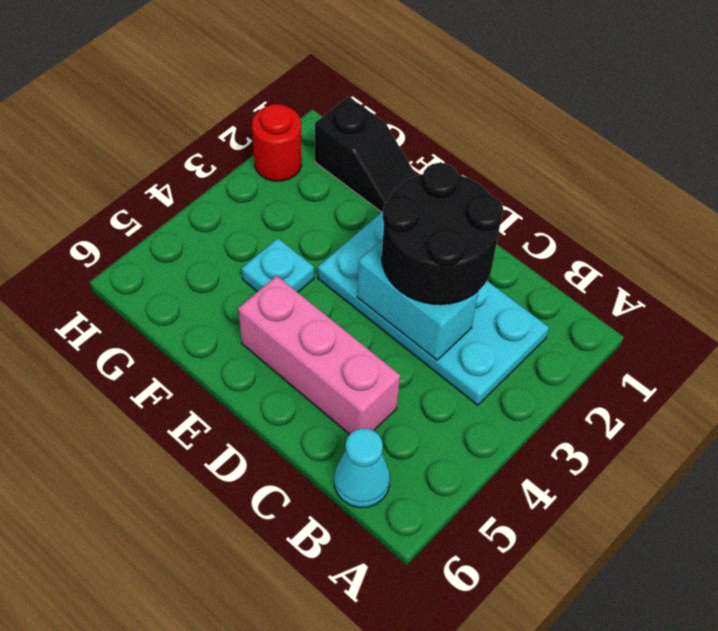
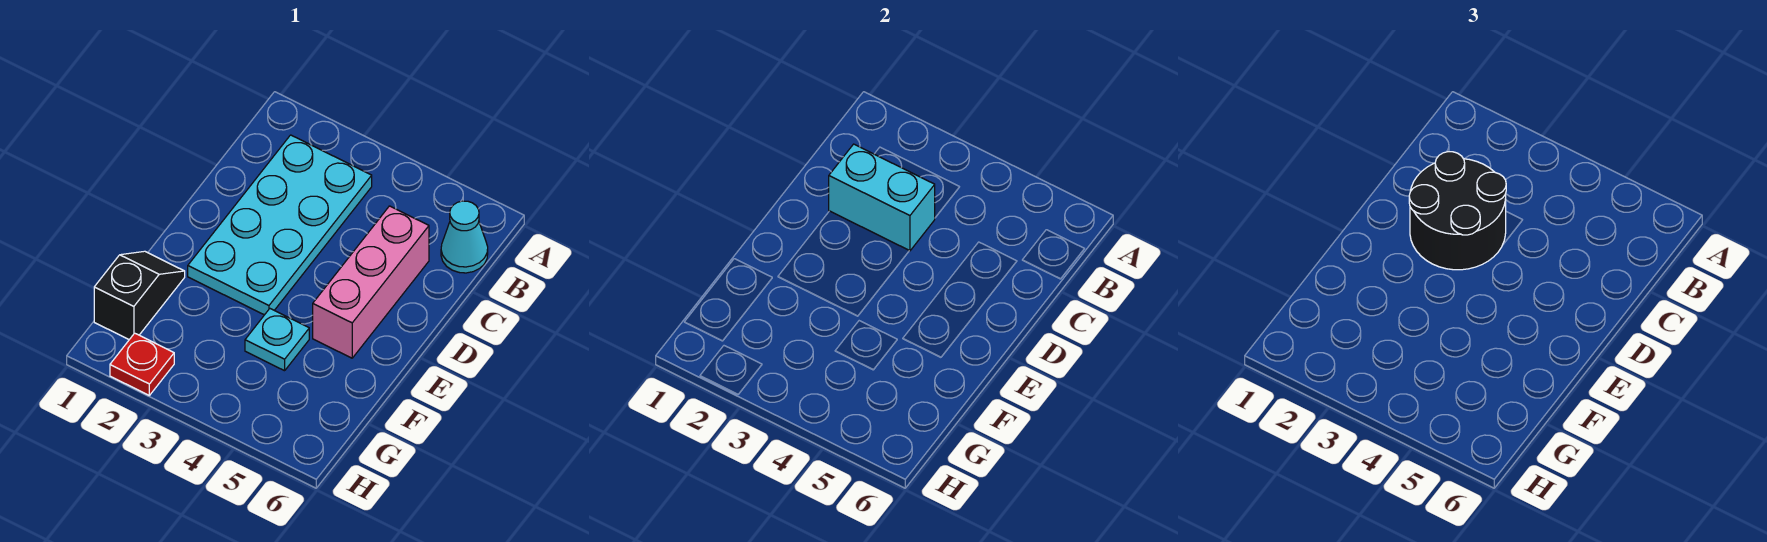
cyan 1x2 brick [357,239,478,360] -> cyan 1x2 brick turned to [829,144,935,251]
red 1x1 round brick [252,104,302,181] -> red 1x1 plate [110,333,174,395]

